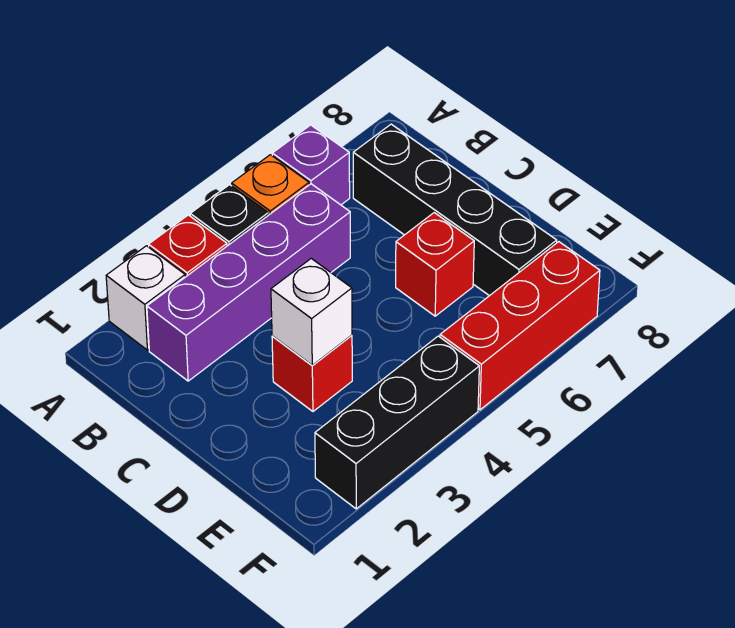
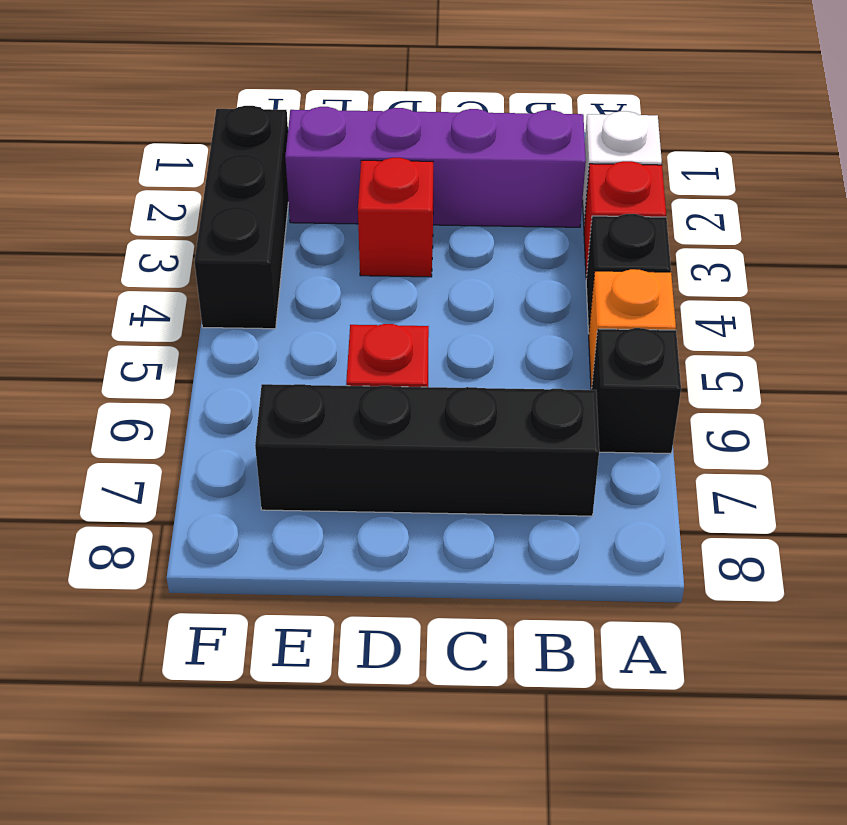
purple 1x1 brick [272,125,350,205] -> black 1x1 brick [592,328,681,453]
purple 1x4 brick [147,184,350,381] -> purple 1x4 brick turned to [285,107,586,227]
white 1x1 brick [271,258,352,365] -> none
red 1x3 brick [440,242,600,410] -> none

